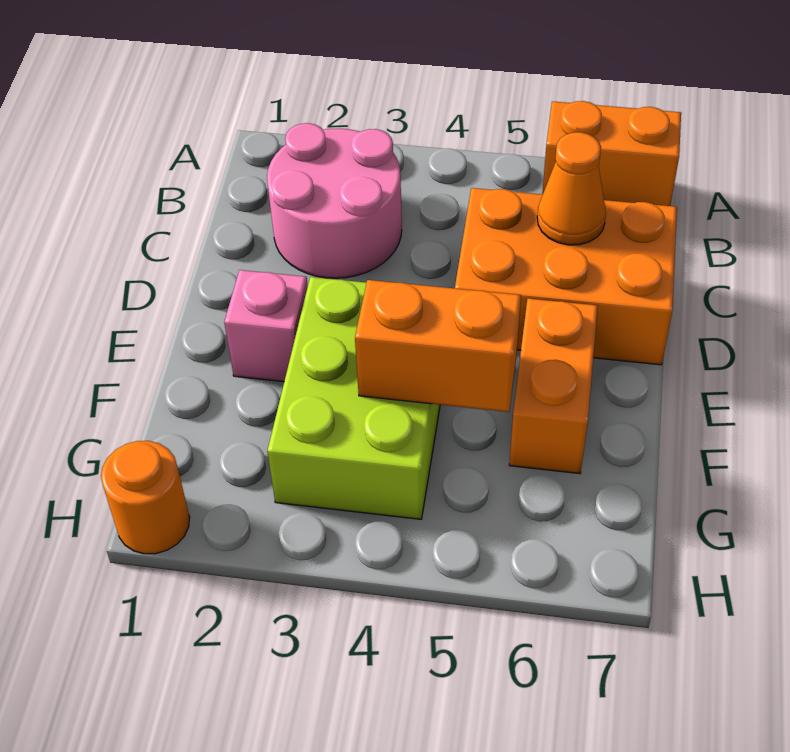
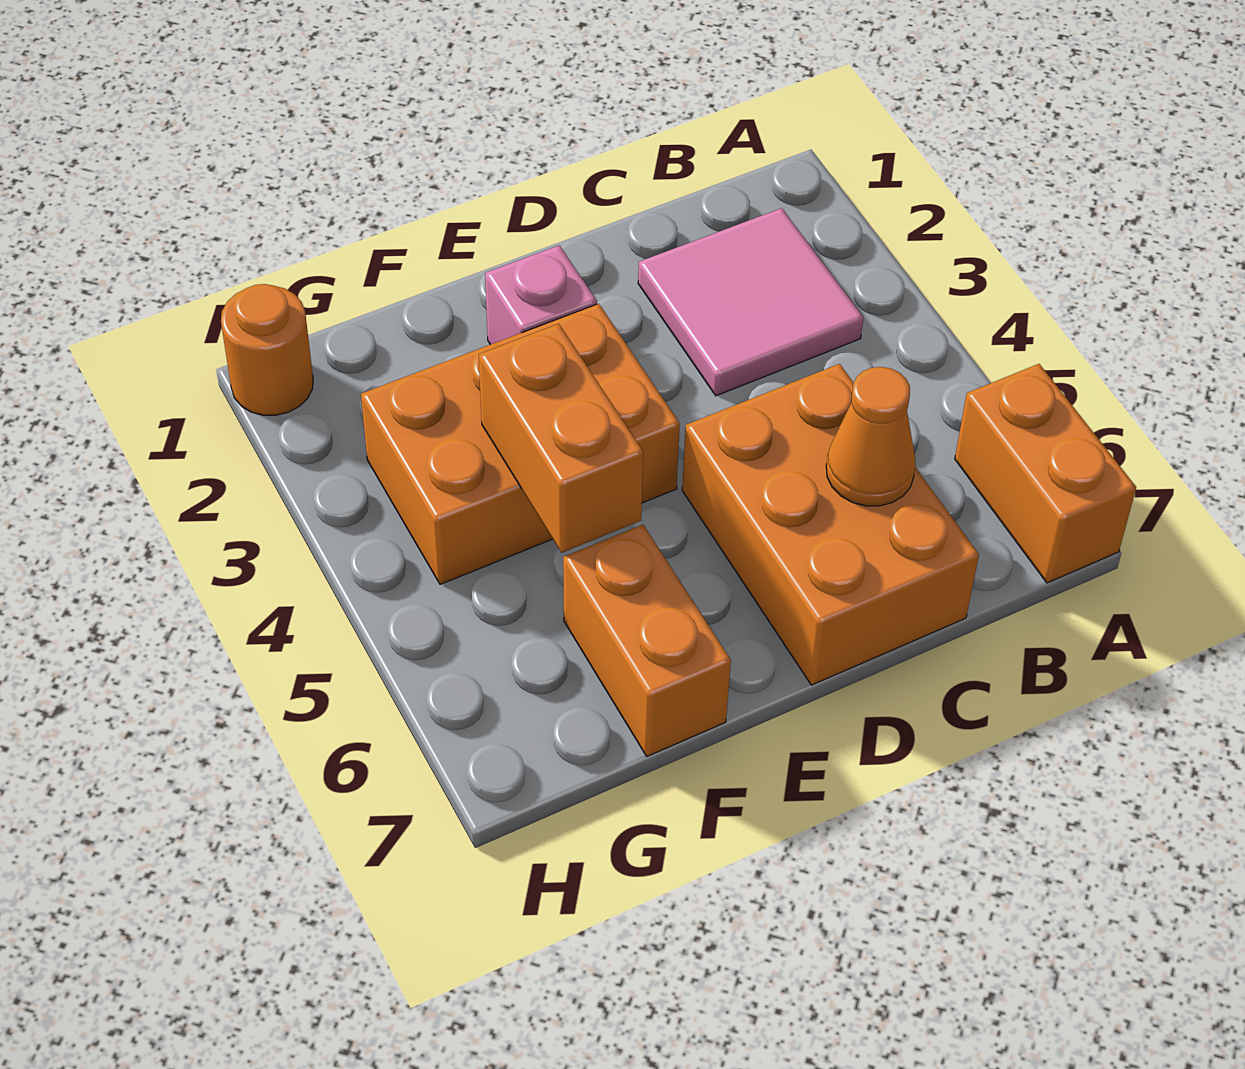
pink 2x2 round brick [267,123,402,278] -> pink 2x2 tile [638,208,863,396]
lime 2x3 brick [267,277,440,519] -> orange 2x3 brick [361,304,680,584]
orange 1x2 brick [509,299,598,474] -> orange 1x2 brick turned to [563,525,731,756]

